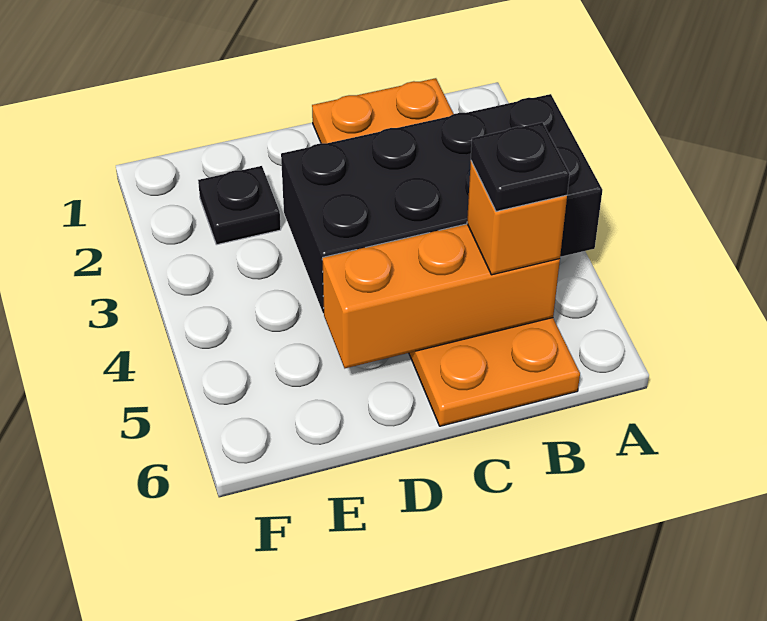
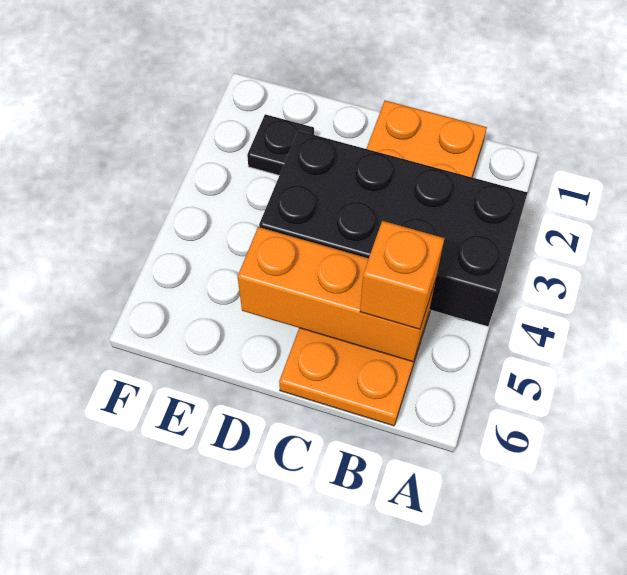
black 1x1 plate [471,122,570,212] -> none

